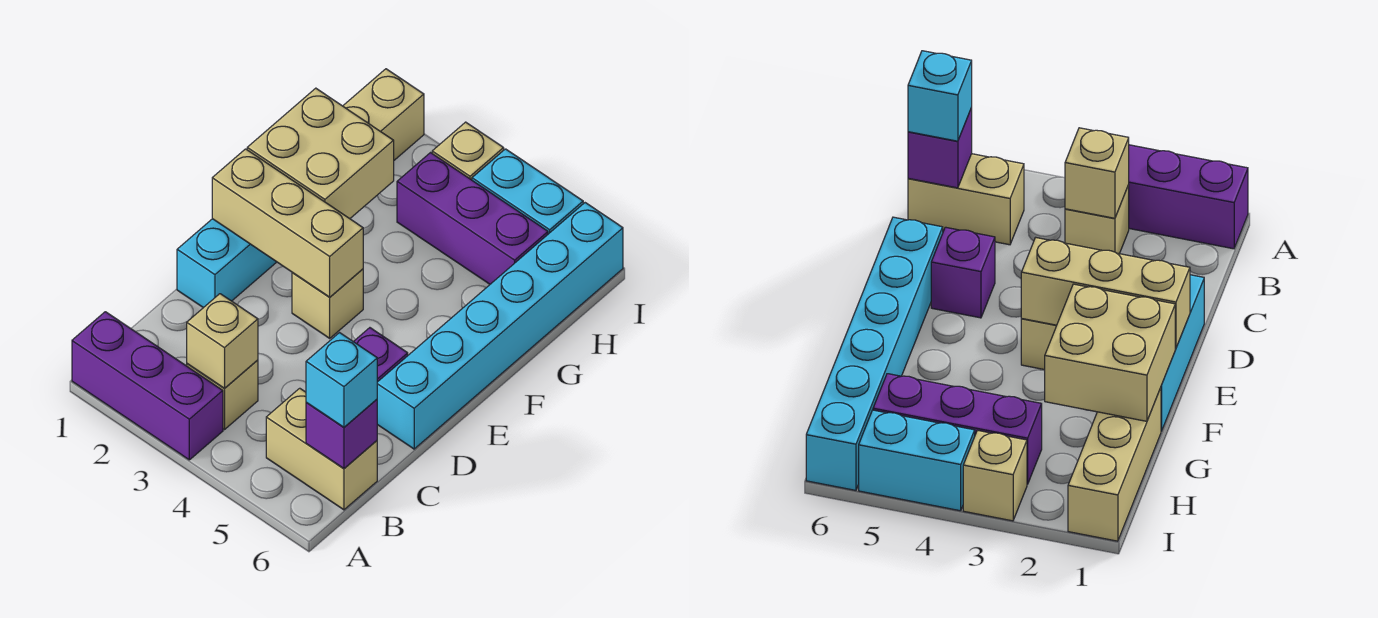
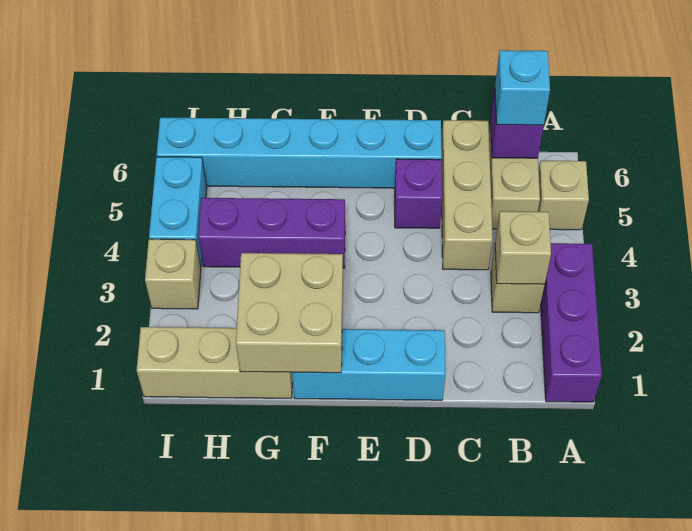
tan 1x3 brick [212,149,363,297] -> tan 1x3 brick moved to [441,120,493,270]
tan 1x1 brick [292,269,363,338] -> tan 1x1 brick moved to [538,161,589,230]
purple 1x3 brick [397,153,548,284] -> purple 1x3 brick turned to [198,198,345,268]

